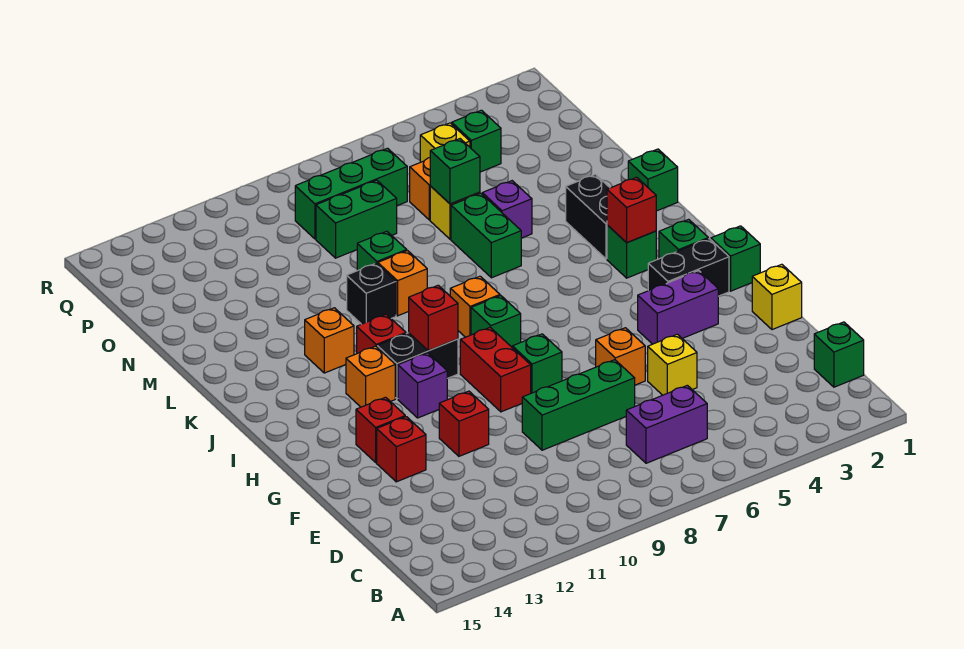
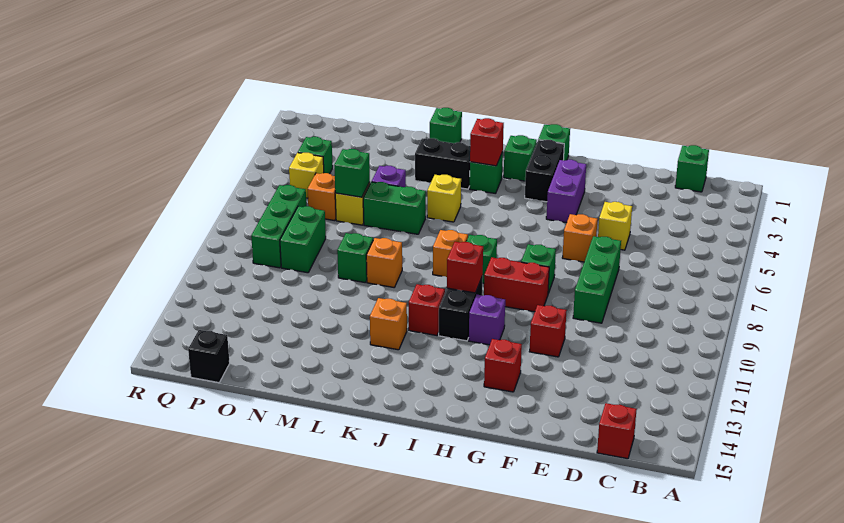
purple 1x2 brick [626,385,707,463] -> none
yellow 1x1 brick [752,264,802,330] -> yellow 1x1 brick moved to [427,175,461,222]
red 1x1 brick [377,417,426,482] -> red 1x1 brick moved to [597,403,637,459]
orange 1x1 brick [346,346,395,407] -> none
black 1x1 brick [347,263,396,324] -> black 1x1 brick moved to [188,330,230,383]

